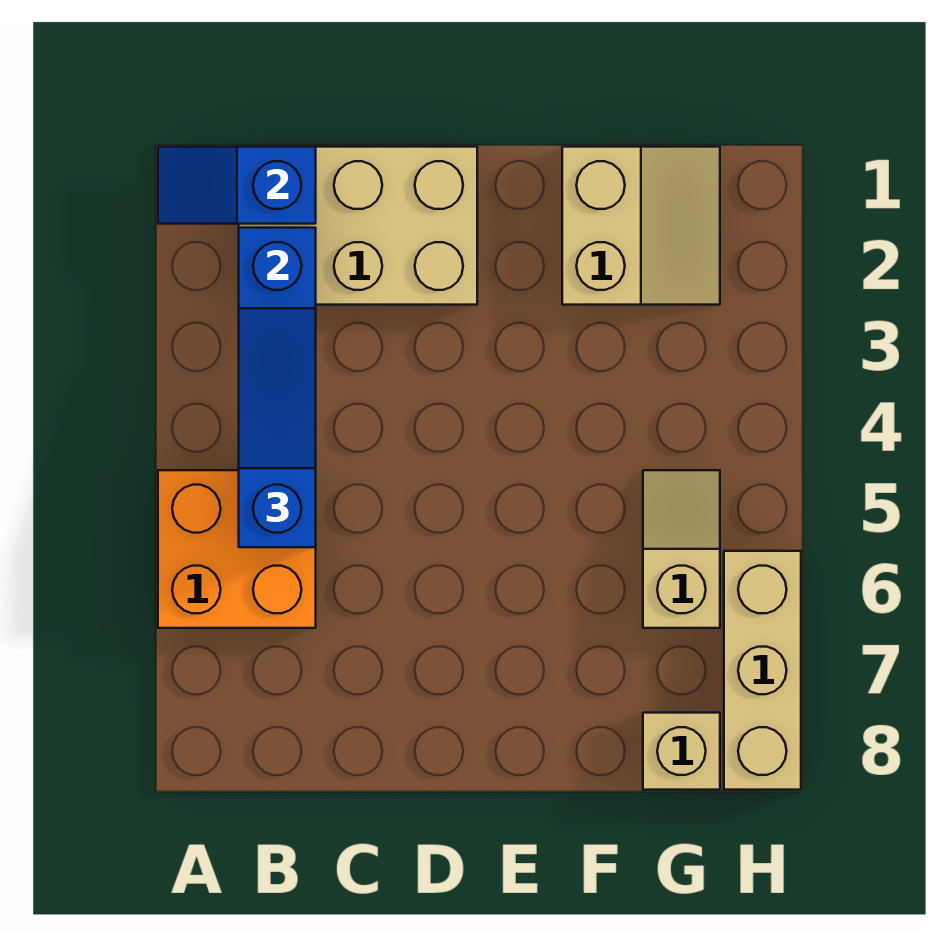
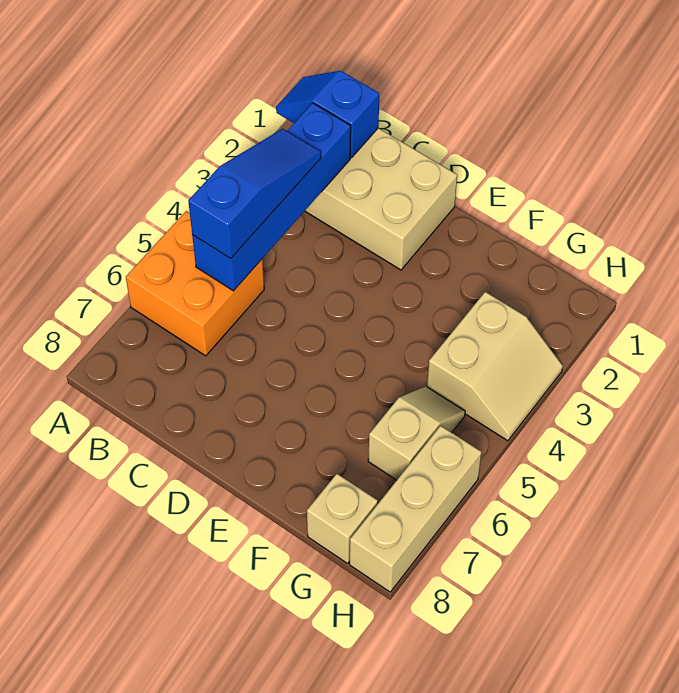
tan 2x2 slope [562,147,720,305] -> tan 2x2 slope moved to [427,292,563,441]

